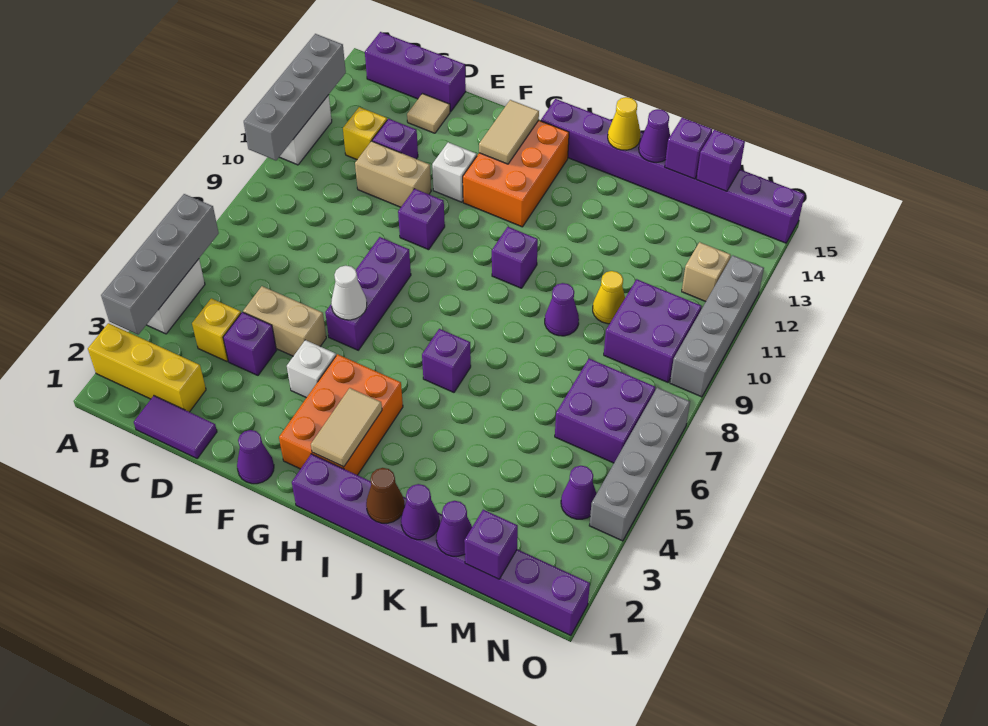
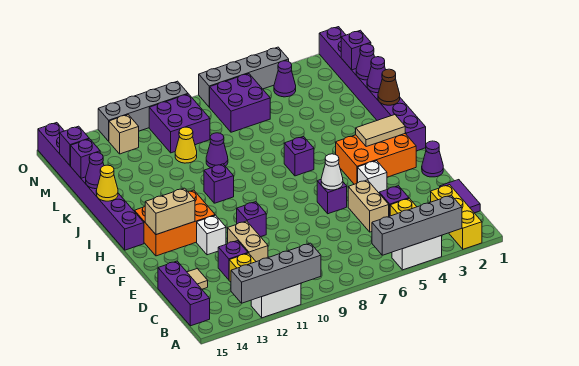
purple 1x3 brick [325,237,411,350] -> purple 1x1 brick [317,180,347,214]
tan 1x2 tile [479,100,539,164] -> tan 1x2 brick [145,188,195,235]

